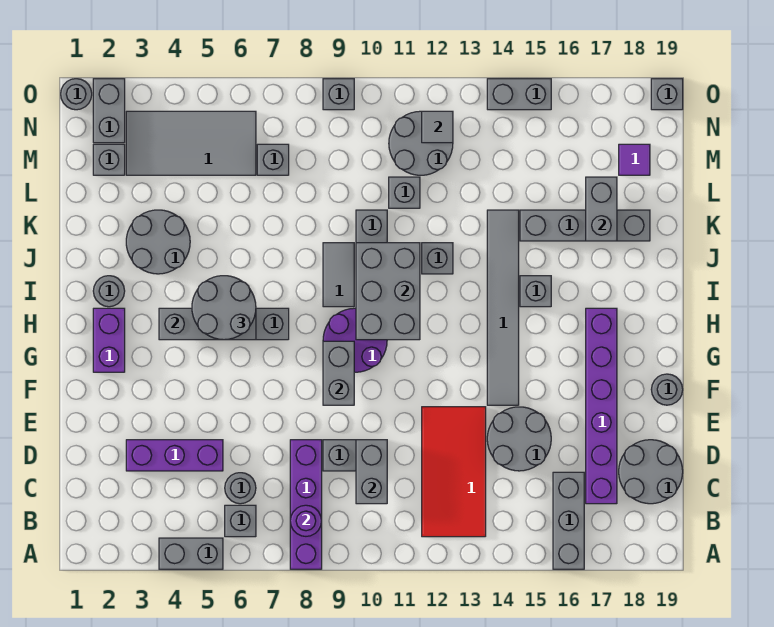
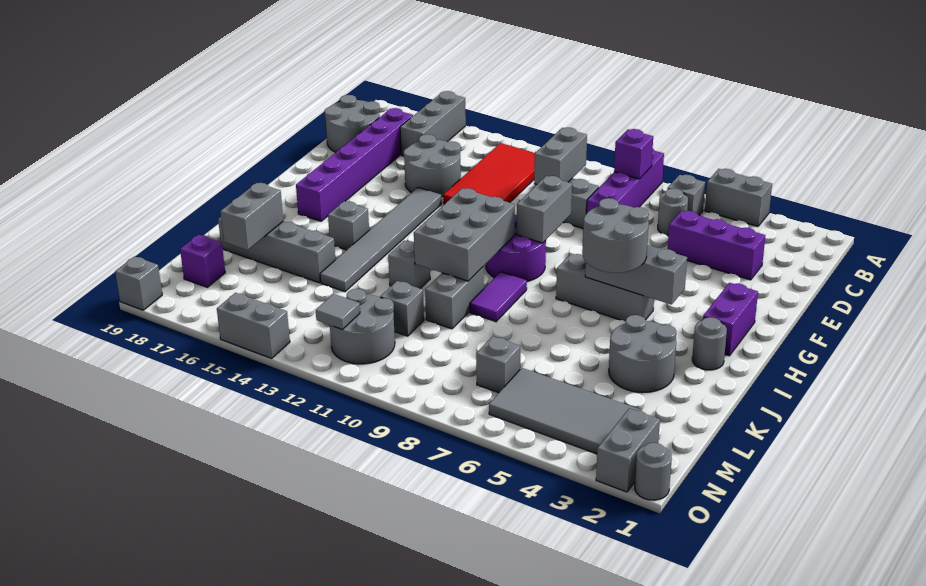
purple 1x1 round brick [290,505,322,536] -> purple 1x1 brick [614,129,653,179]
grey 1x1 round brick [651,374,683,405] -> none
grey 1x2 tile [323,243,354,307] -> purple 1x2 tile [470,272,527,322]
grey 1x1 brick [93,144,125,175] -> none
purple 1x1 tile [619,144,650,175] -> purple 1x1 brick [180,235,225,287]
grey 1x1 brick [323,79,354,110] -> none

